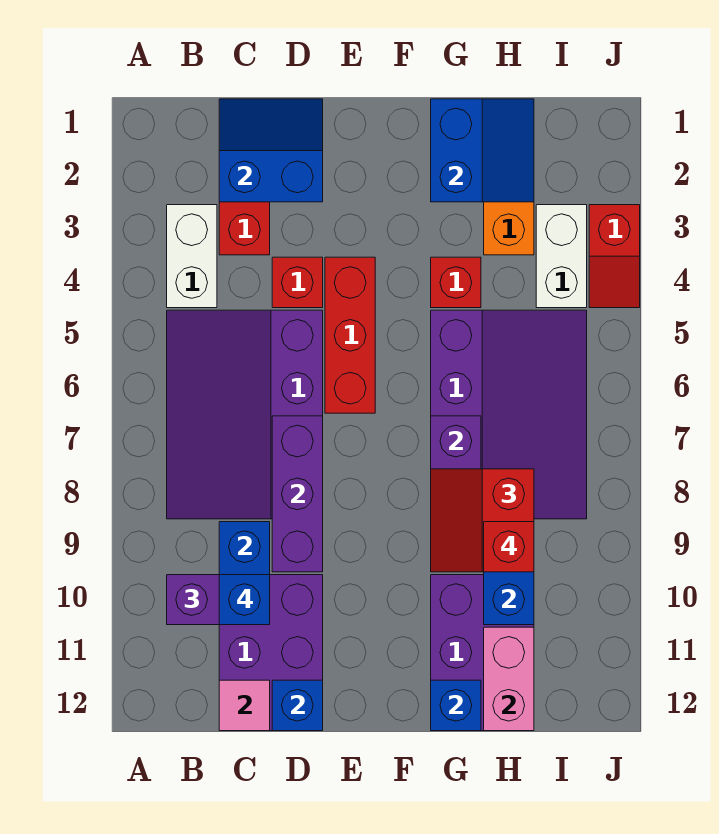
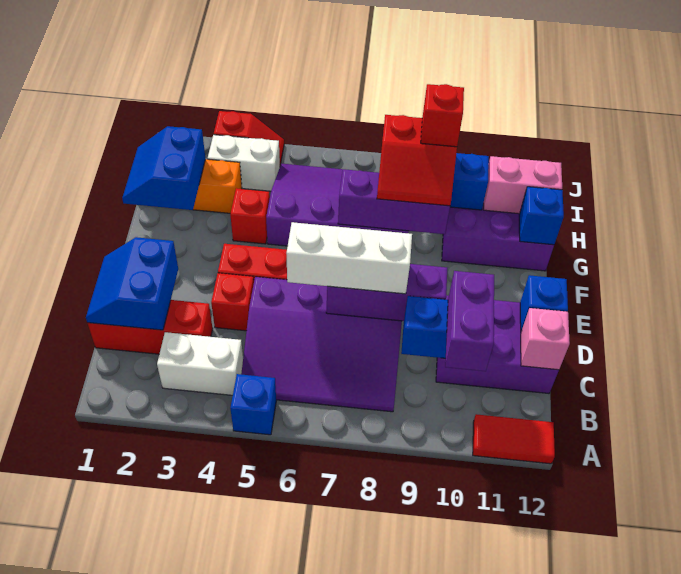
none -> red 1x2 tile [473,414,555,464]
blue 1x1 brick [219,575,270,625] -> blue 1x1 brick moved to [230,374,276,435]
pink 1x1 tile [219,680,270,731] -> pink 1x1 brick [521,308,570,370]
none -> white 1x3 brick [286,222,412,294]
blue 2x2 slope [431,99,534,202] -> blue 2x2 slope turned to [122,126,205,210]

